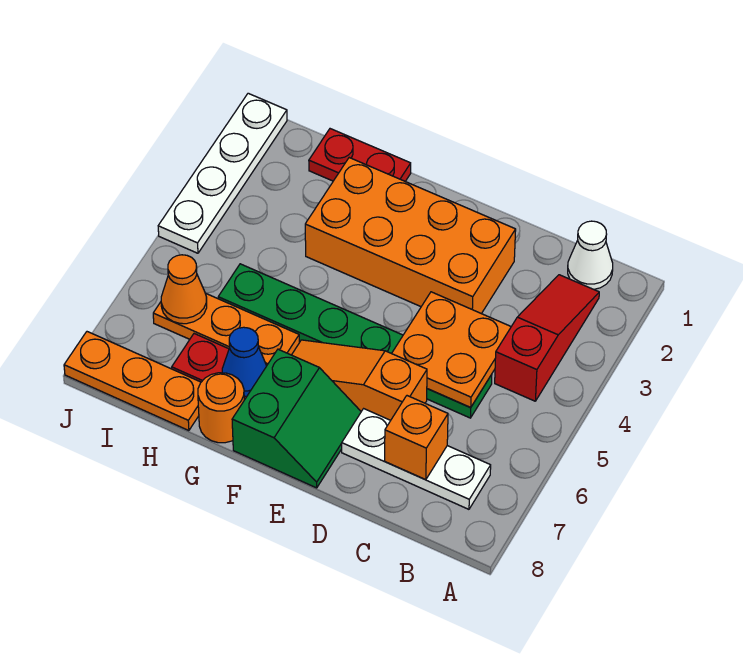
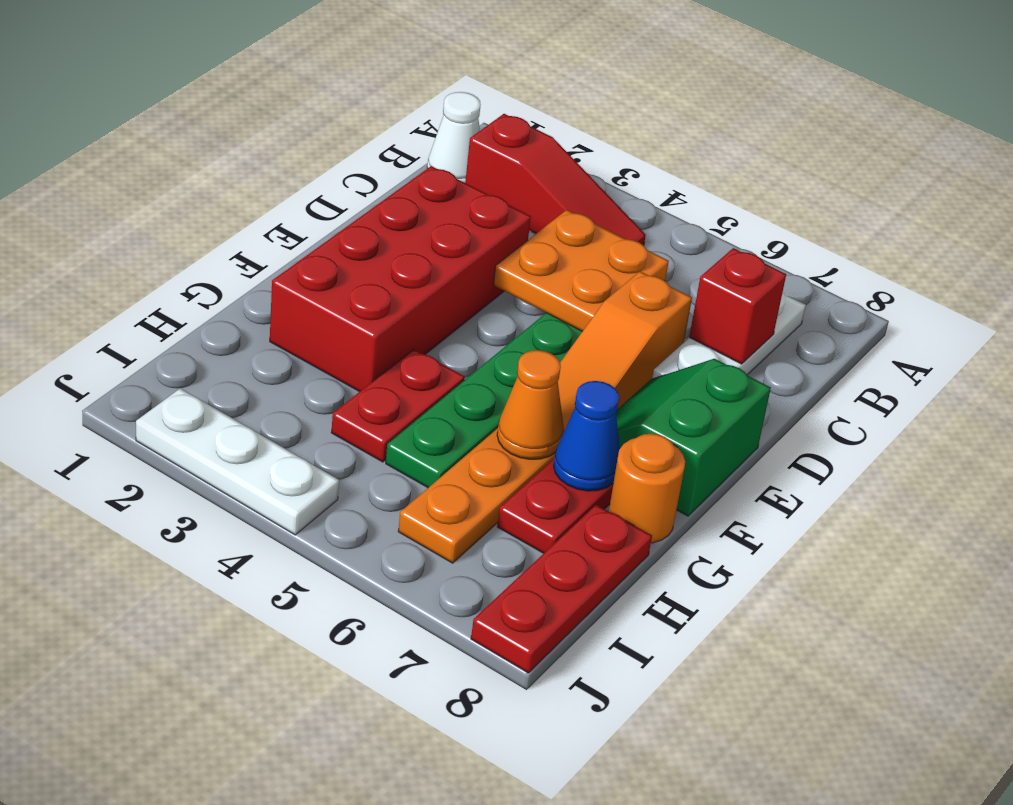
red 1x3 slope [495,275,599,401] -> red 1x3 slope turned to [465,114,646,245]
orange 1x1 brick [385,396,448,480] -> red 1x1 brick [689,248,786,364]
orange 2x4 brick [305,158,516,314] -> red 2x4 brick [270,166,531,392]
green 2x2 slope [232,349,361,488] -> green 2x2 slope turned to [616,359,771,516]
red 1x2 plate [309,129,411,181] -> red 1x2 plate moved to [331,349,465,462]
orange 1x3 plate [64,332,201,431] -> red 1x3 plate [471,505,652,673]
orange 1x1 cone [161,255,207,324] -> orange 1x1 cone moved to [497,350,564,459]
white 1x4 plate [158,93,287,253] -> white 1x3 plate [136,388,339,535]

